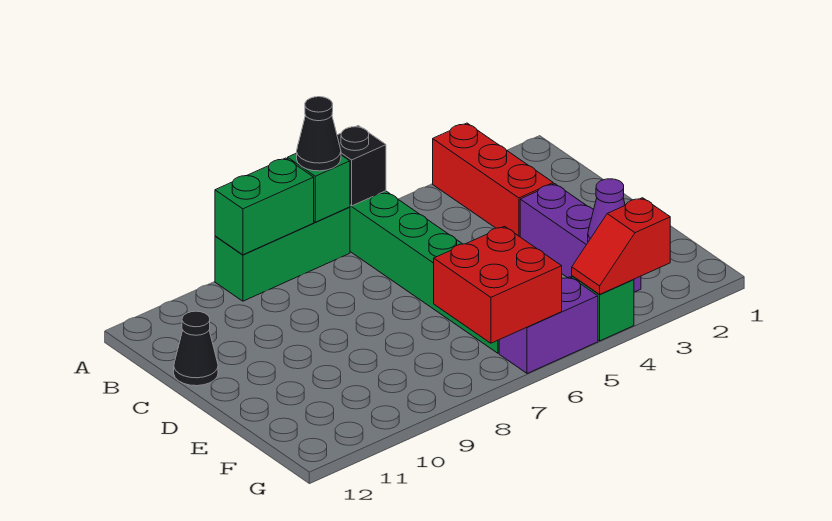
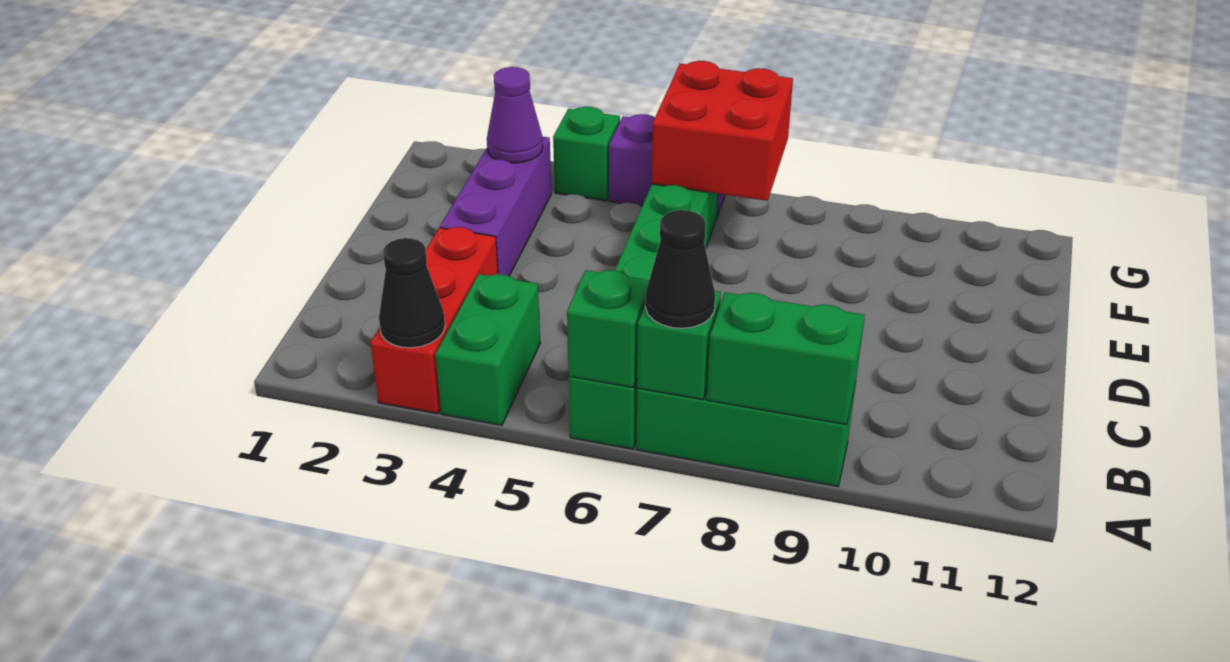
none -> green 1x2 brick [435,274,540,425]
black 1x1 brick [337,126,386,206] -> green 1x1 brick [567,270,649,388]
black 1x1 cone [174,311,218,386] -> black 1x1 cone moved to [379,238,445,348]
red 1x2 slope [572,198,670,295] -> none

